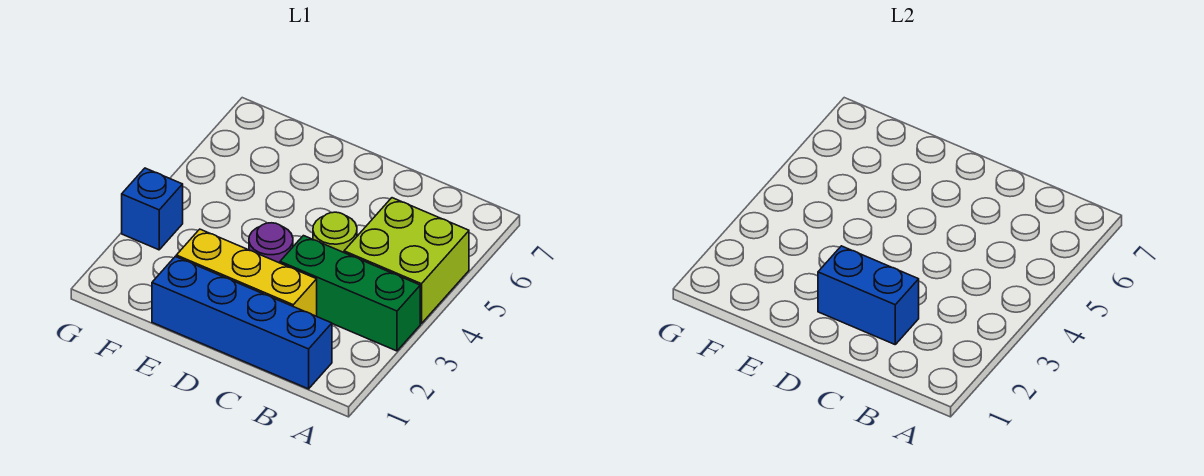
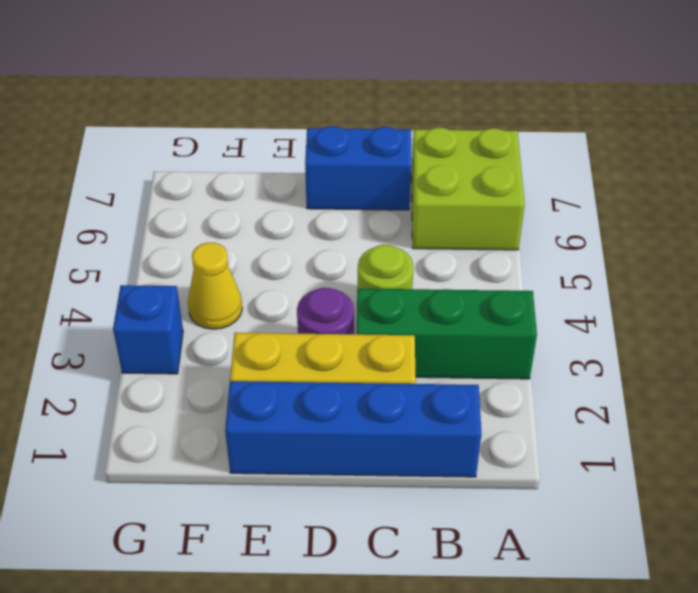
lime 2x2 brick [344,198,469,324] -> lime 2x2 brick moved to [411,128,525,250]
blue 1x2 brick [818,246,919,344] -> blue 1x2 brick moved to [305,126,412,210]
none -> yellow 1x1 cone [188,243,242,329]

